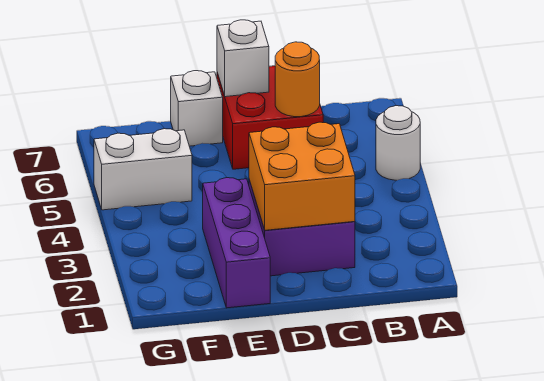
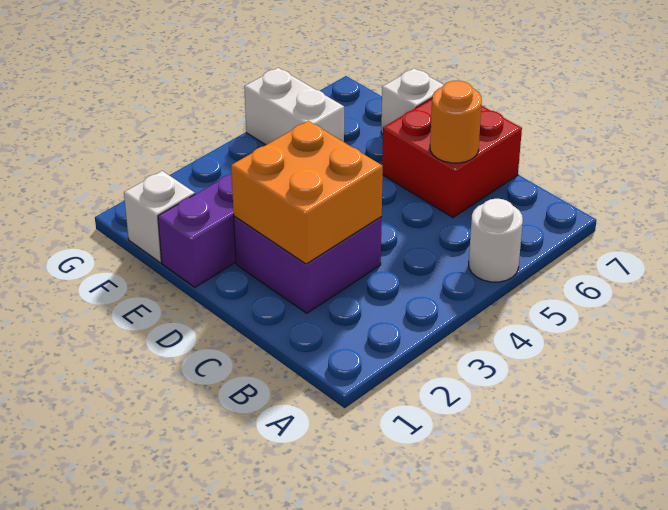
white 1x1 brick [217,20,269,97] -> white 1x1 brick moved to [124,171,195,263]

